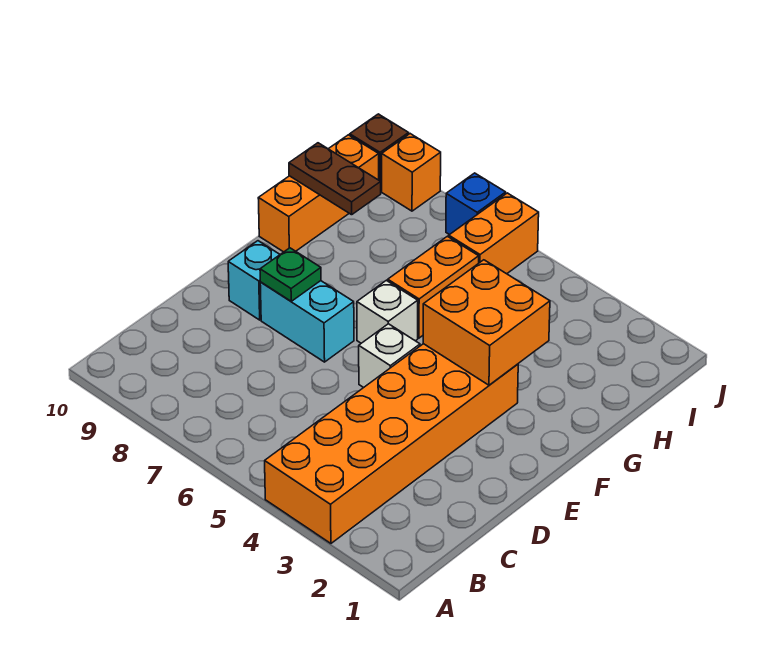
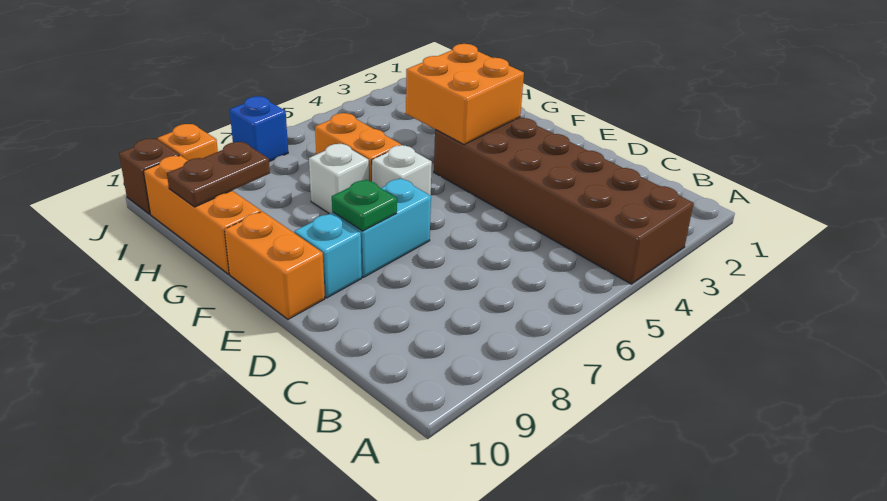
orange 2x6 brick [265,344,518,543] -> brown 2x6 brick [434,117,694,284]
white 1x1 brick [359,324,420,388] -> white 1x1 brick moved to [309,144,369,214]
orange 1x2 brick [449,193,539,274] -> orange 1x2 brick moved to [225,211,325,319]

